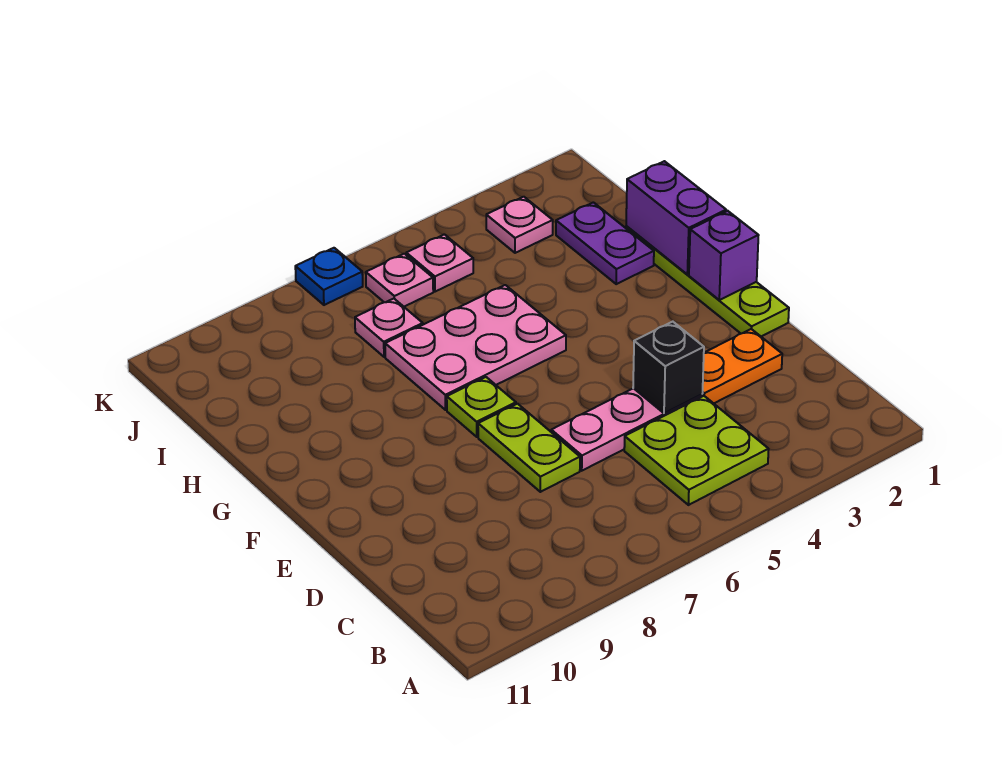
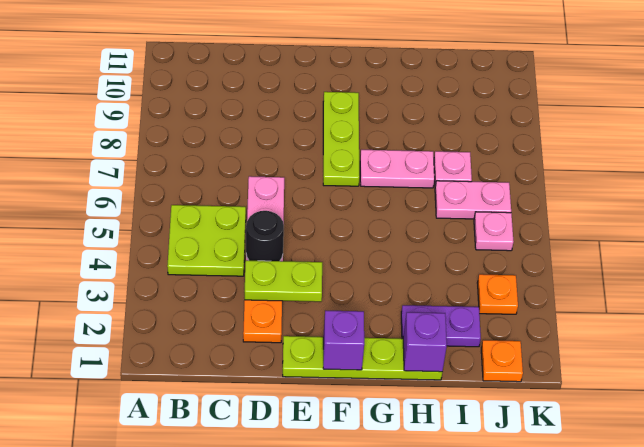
black 1x1 brick [633,322,704,413] -> black 1x1 round brick [246,211,284,261]
lime 1x2 plate [478,404,580,492] -> lime 1x2 plate moved to [245,260,322,302]
lime 1x1 plate [447,377,516,437] -> lime 1x3 plate [323,92,359,186]
purple 1x2 brick [626,161,726,275] -> purple 1x1 brick [403,312,447,372]
pink 2x3 plate [385,285,566,410] -> pink 1x2 plate [360,150,434,188]
none -> orange 1x1 plate [481,340,523,382]
pink 1x1 plate [486,197,553,253] -> orange 1x1 plate [478,274,518,314]
pink 1x1 plate [366,254,433,307] -> pink 1x2 plate [435,181,511,219]
blue 1x1 plate [295,248,363,305] -> none

